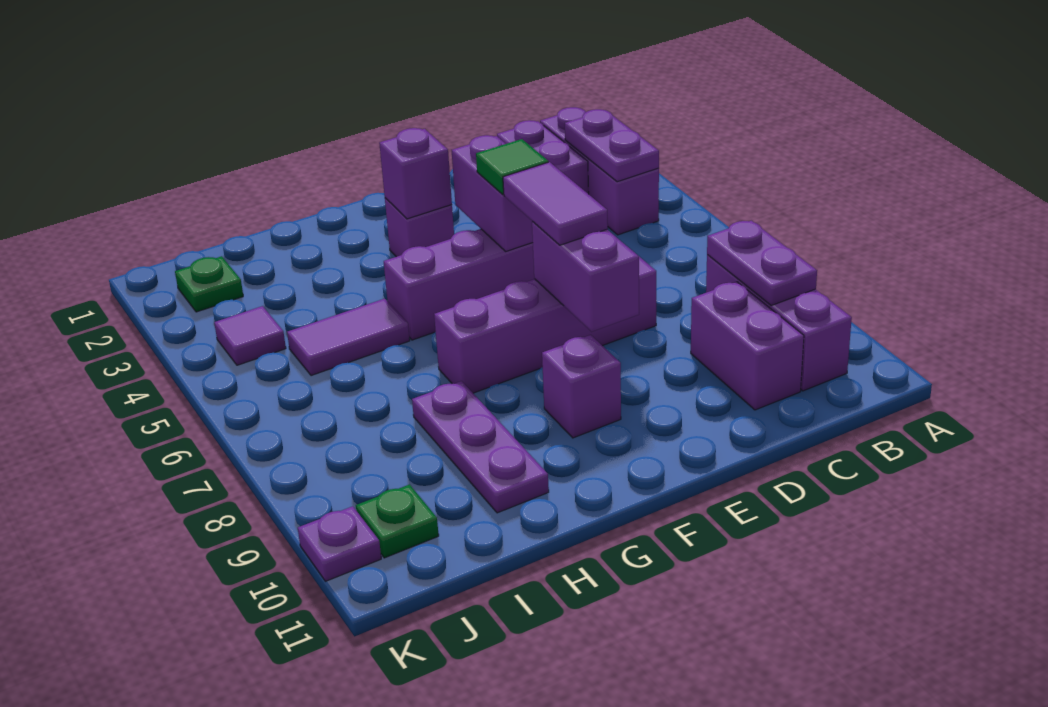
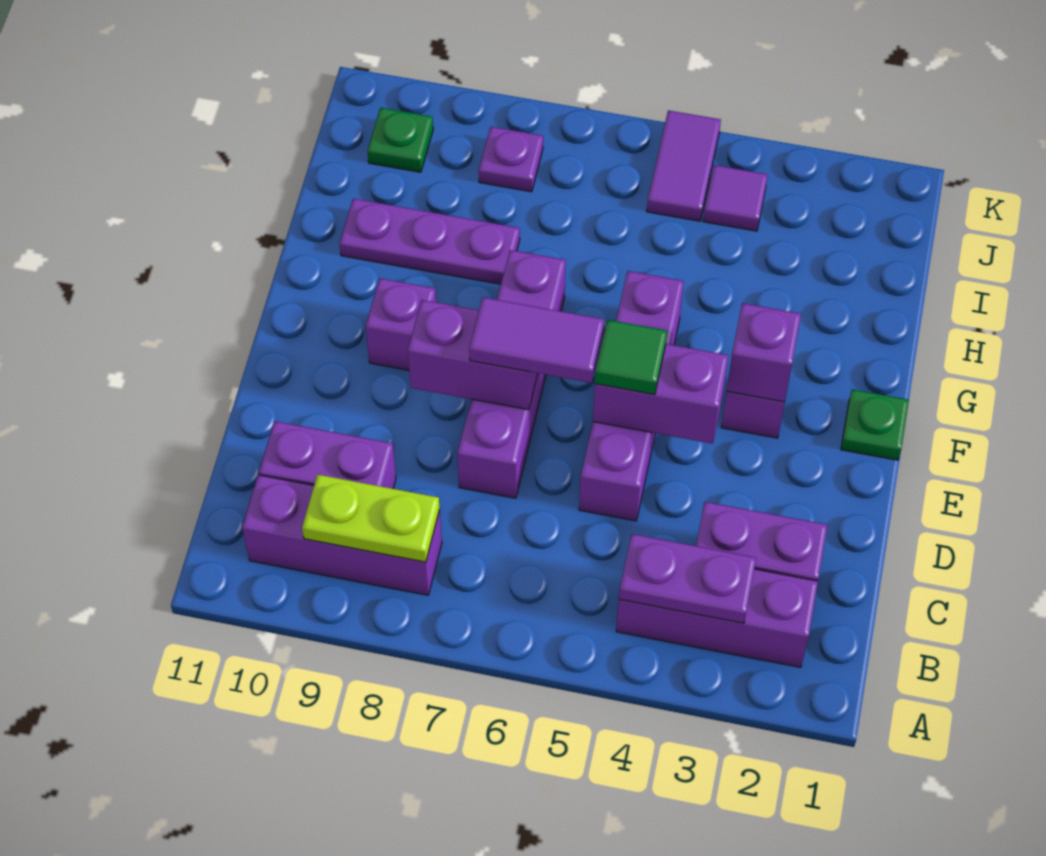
purple 1x2 plate [707,221,817,306] -> lime 1x2 plate [302,475,440,562]
purple 1x2 tile [287,299,410,376] -> purple 1x2 tile moved to [647,110,721,221]
green 1x1 plate [175,256,243,312] -> green 1x1 plate moved to [841,389,909,460]
purple 1x1 plate [298,506,381,581] -> purple 1x1 plate moved to [479,127,543,192]

